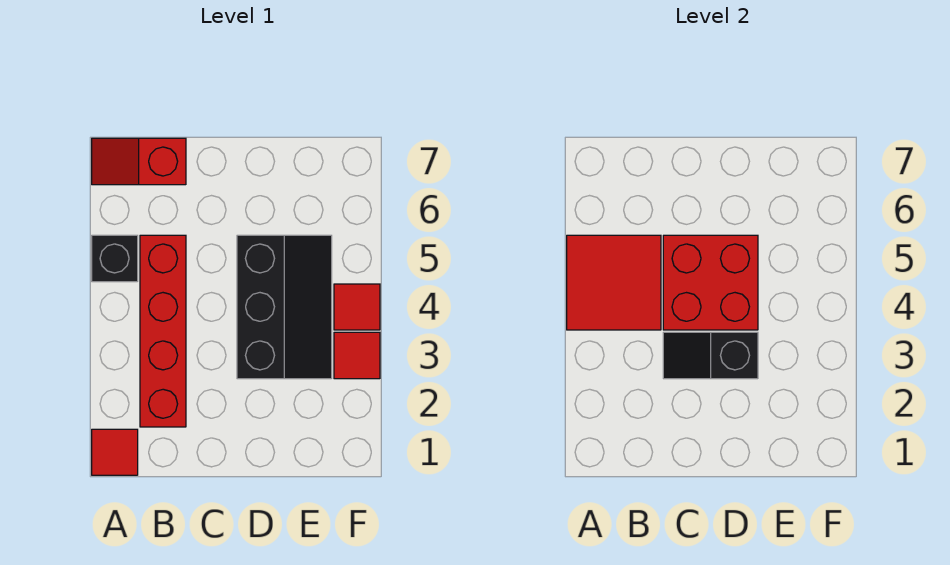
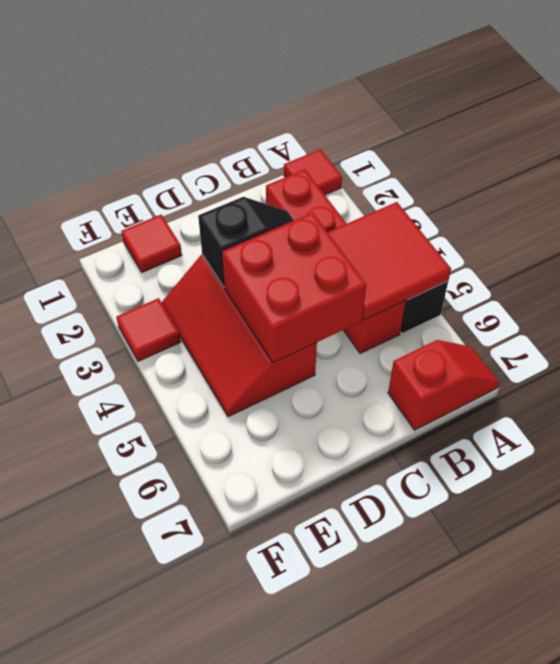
black 2x3 slope [237,235,332,379] -> red 2x3 slope [162,254,317,417]
red 1x1 tile [334,284,380,330] -> red 1x1 tile moved to [121,215,182,272]

